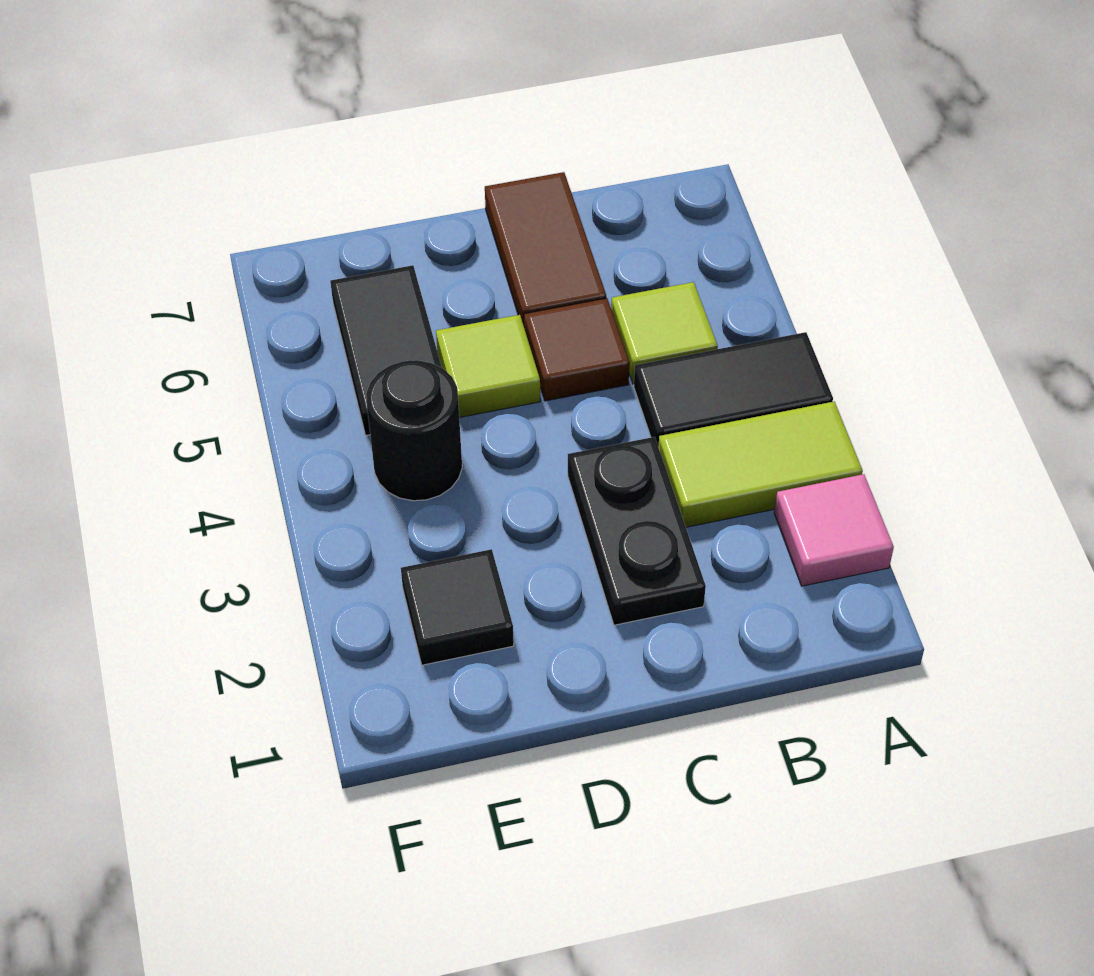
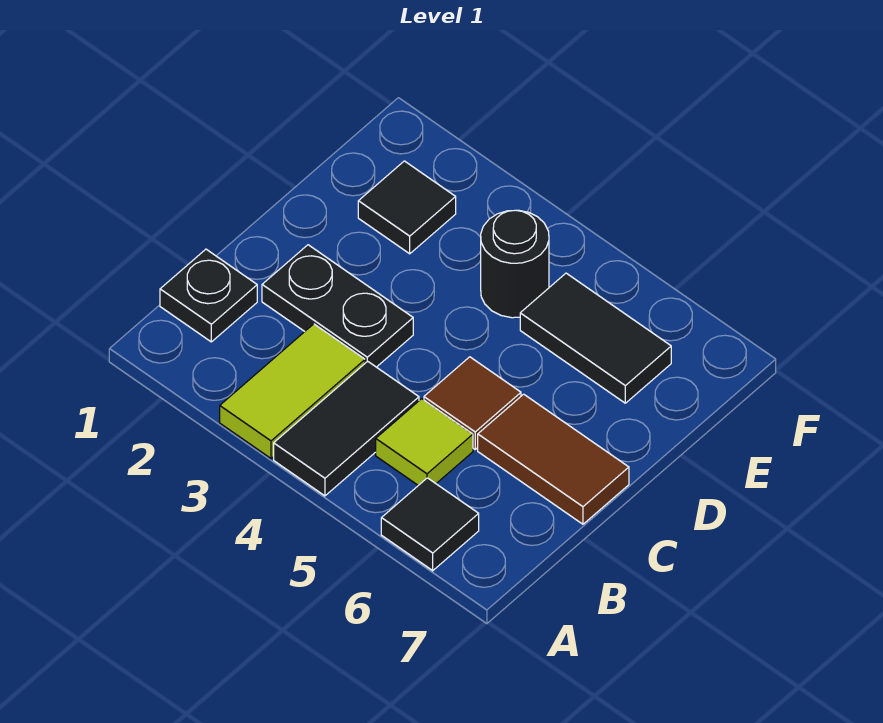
pink 1x1 tile [774,474,894,586] -> none
none -> black 1x1 tile [381,478,479,571]
none -> black 1x1 plate [160,249,257,342]
lime 1x1 tile [436,315,540,418] -> none

